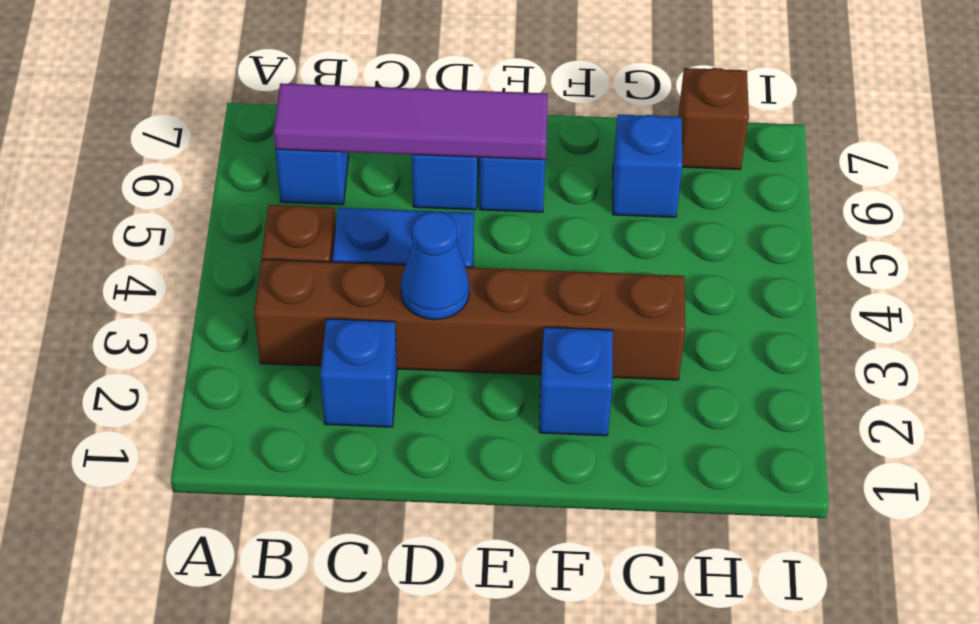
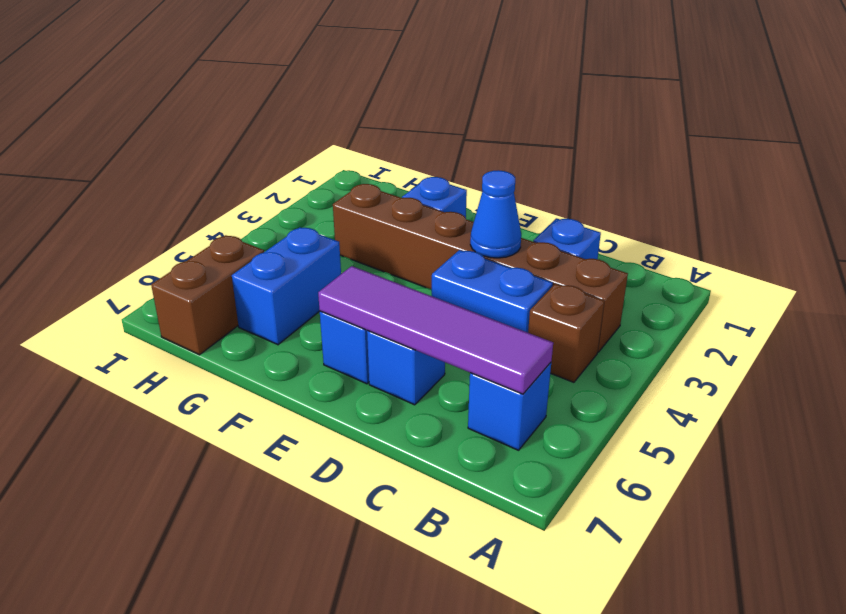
blue 1x1 brick [613,115,683,217] -> blue 1x2 brick [232,227,341,345]
brown 1x1 brick [678,68,749,170] -> brown 1x2 brick [151,235,264,355]

